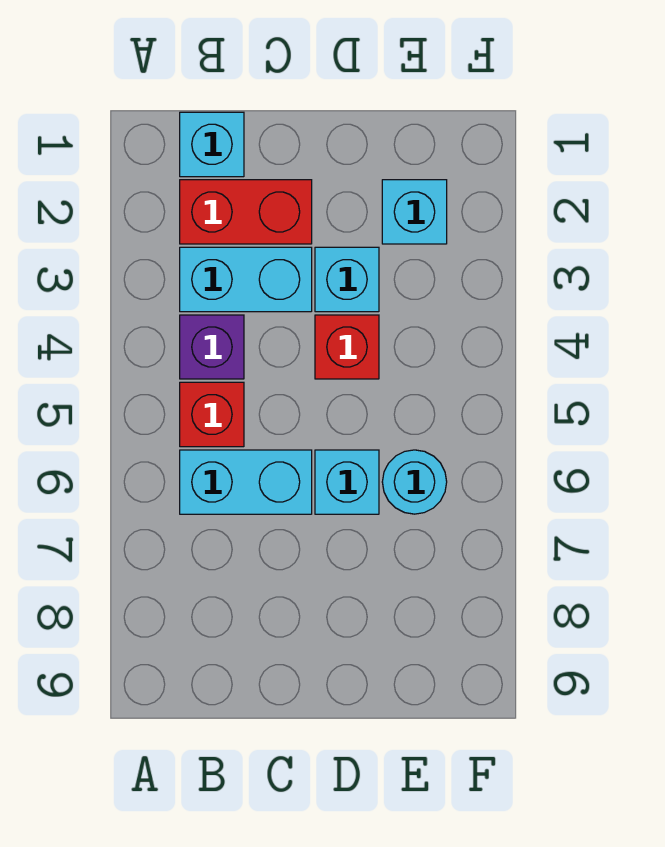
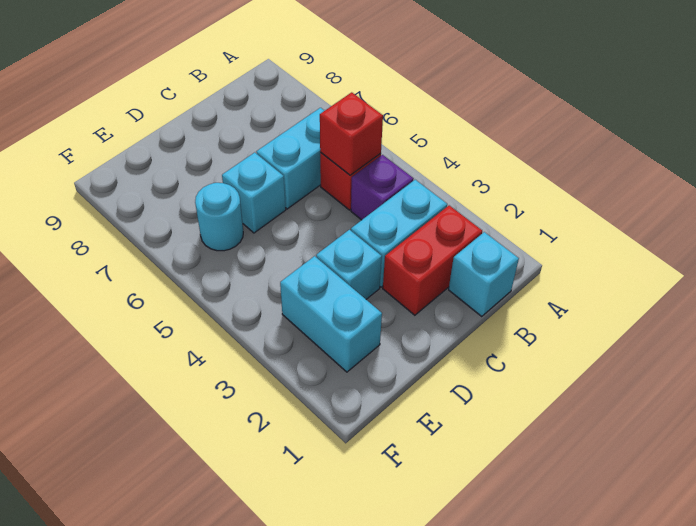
red 1x1 brick [315,315,379,379] -> red 1x1 brick moved to [320,92,383,175]
cyan 1x1 brick [382,180,447,244] -> cyan 1x2 brick [280,256,382,372]

